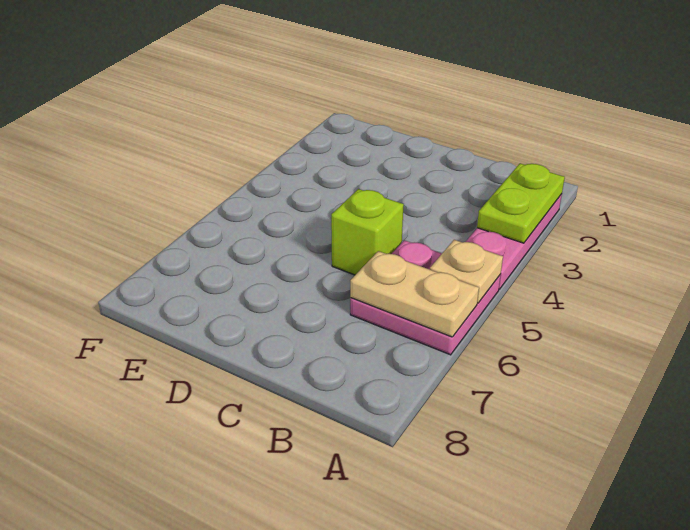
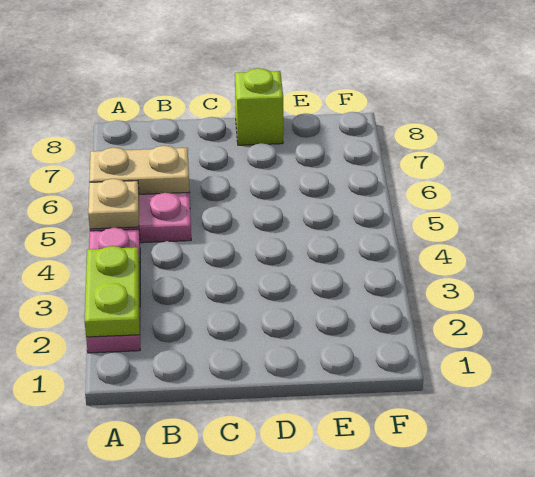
lime 1x1 brick [331,189,404,275] -> lime 1x1 brick moved to [235,68,283,145]

